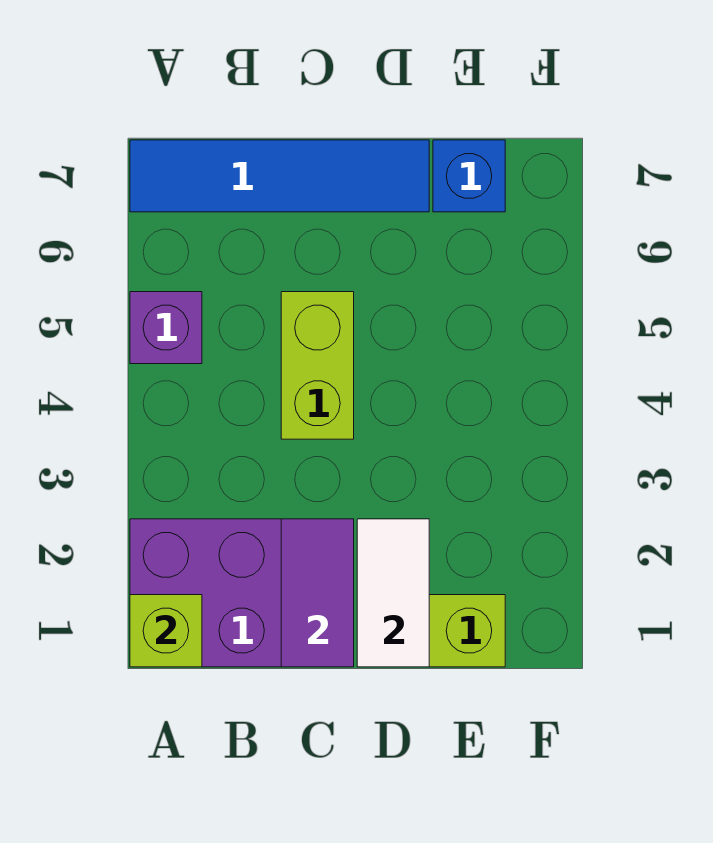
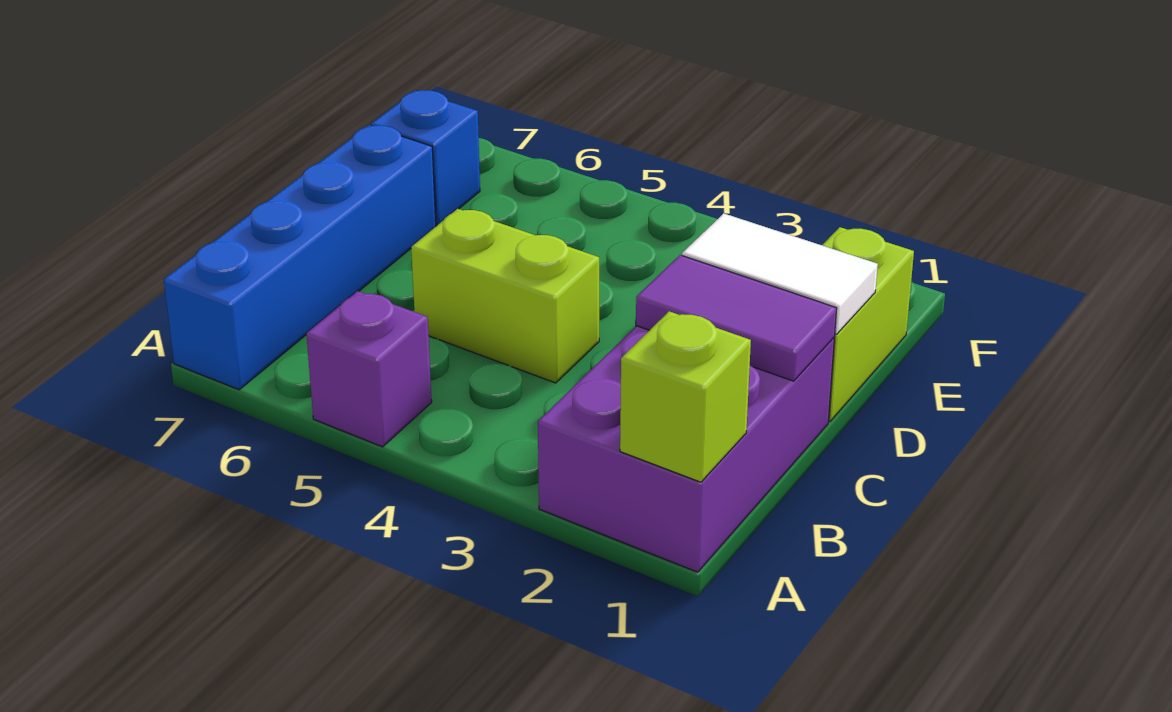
blue 1x4 tile [130,140,429,212] -> blue 1x4 brick [164,125,436,390]

